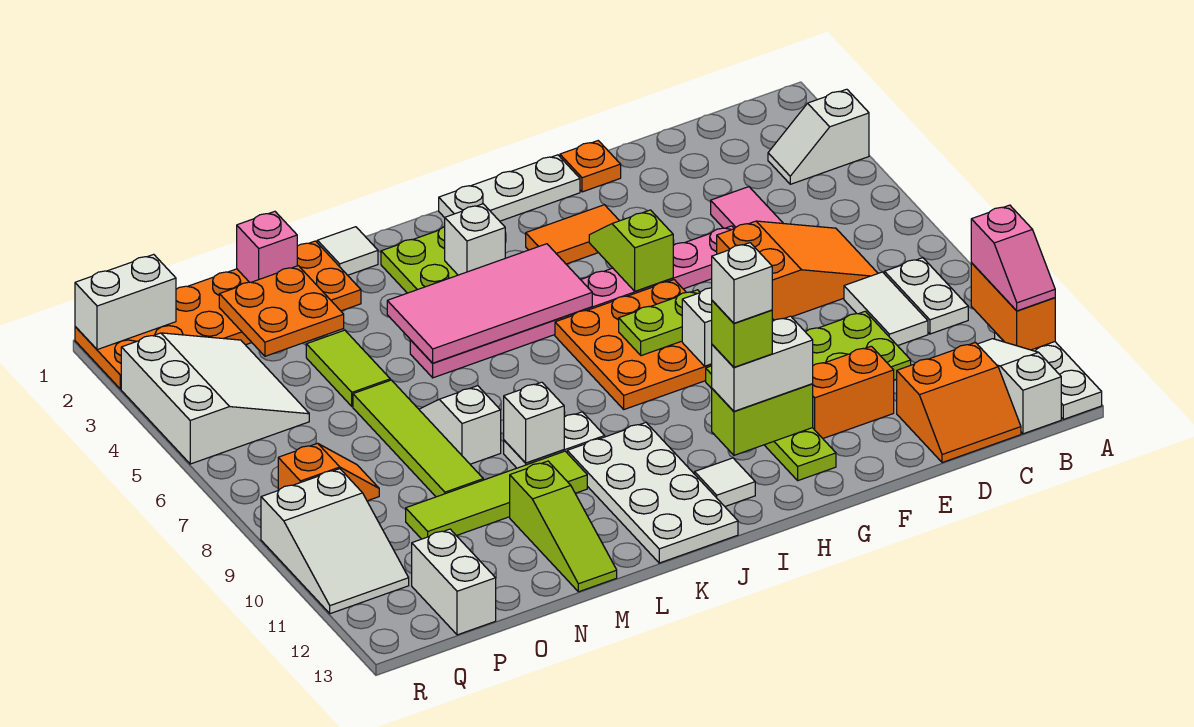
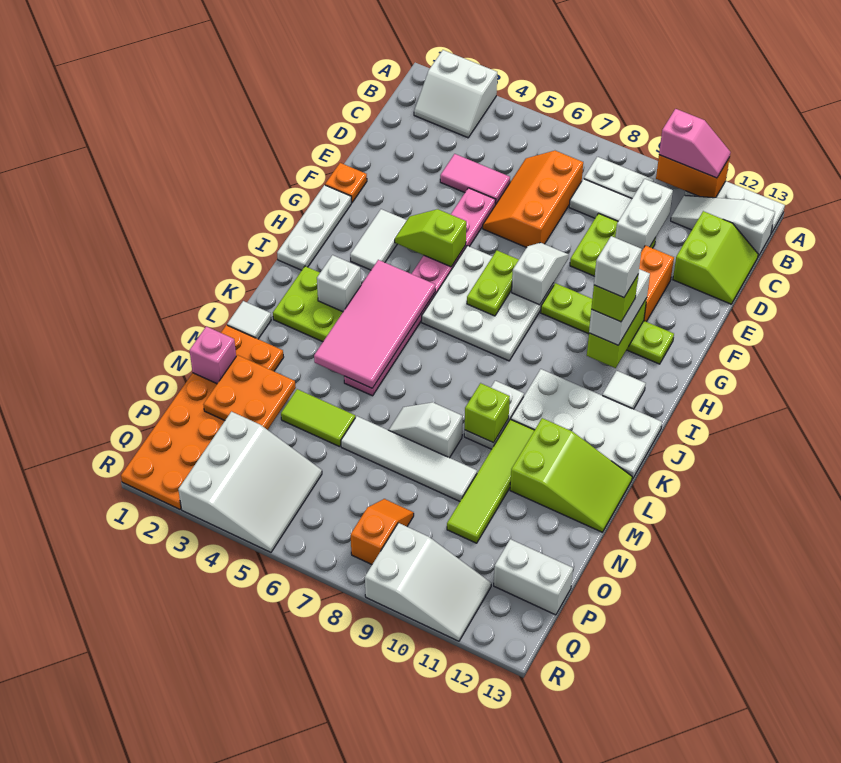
white 1x2 slope [768,89,869,184] -> white 2x2 slope [414,50,497,138]
orange 2x3 slope [717,221,878,320] -> orange 2x3 slope turned to [483,151,583,248]
orange 2x2 slope [897,343,1021,463] -> lime 2x2 slope [673,211,758,304]
orange 1x2 tile [526,205,619,264] -> white 1x2 tile [350,209,407,270]
orange 3x3 plate [555,280,712,409] -> white 3x3 plate [422,246,554,361]
white 1x1 brick [504,382,564,463] -> lime 1x1 brick [465,383,510,443]
lime 1x3 slope [510,461,617,592] -> lime 2x3 slope [510,418,632,532]
lime 1x4 tile [353,380,483,497] -> white 1x4 tile [341,416,477,501]
white 3x3 slope [121,333,309,464] -> white 3x3 slope turned to [178,412,322,552]
white 1x2 brick [75,254,176,350] -> white 1x2 brick moved to [615,179,673,252]

